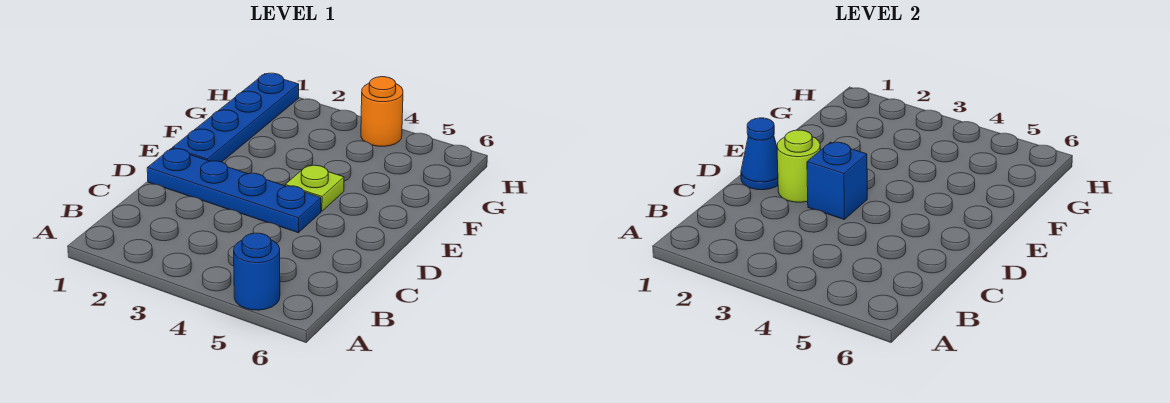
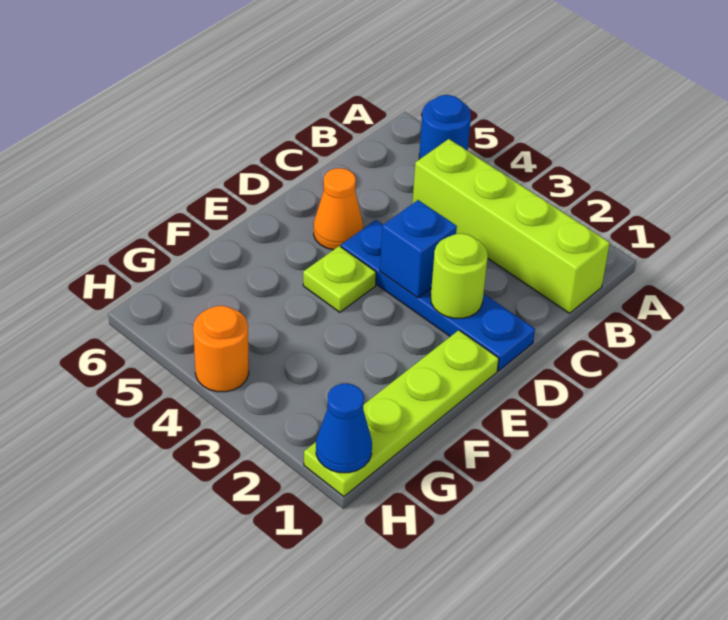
none -> lime 1x4 brick [412,139,610,313]
blue 1x1 cone [741,118,778,190] -> blue 1x1 cone moved to [316,383,372,473]
none -> orange 1x1 cone [314,168,363,250]
blue 1x4 plate [172,73,299,162] -> lime 1x4 plate [304,330,499,497]

